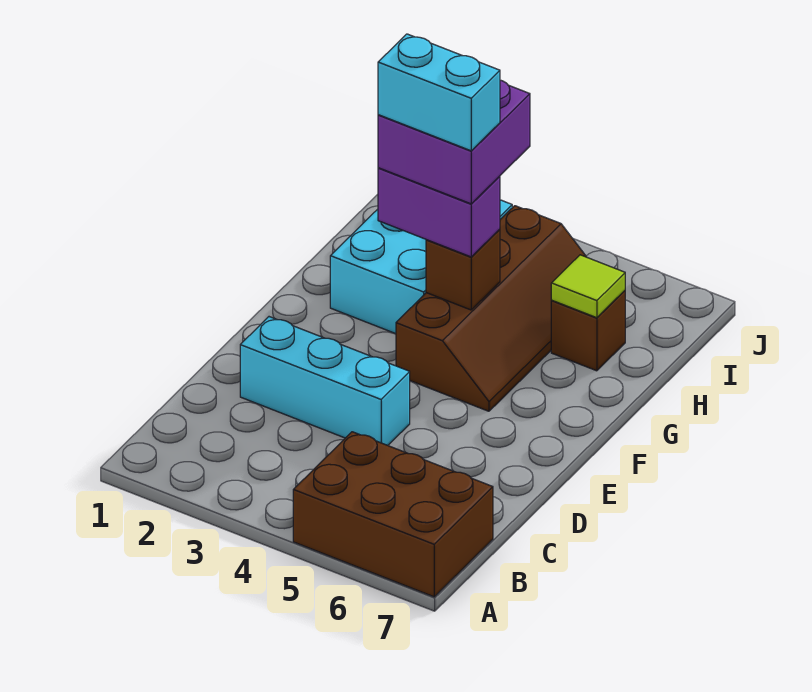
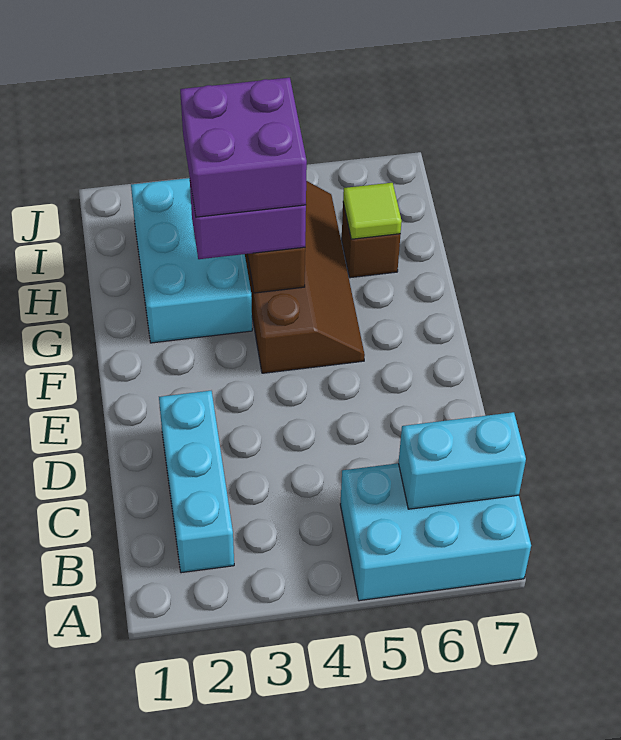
brown 2x3 brick [293,432,493,597] -> cyan 2x3 brick [340,463,531,601]
cyan 1x3 brick [240,317,410,445] -> cyan 1x3 brick turned to [159,391,234,573]
cyan 1x2 brick [378,34,500,151] -> cyan 1x2 brick moved to [399,412,526,509]

